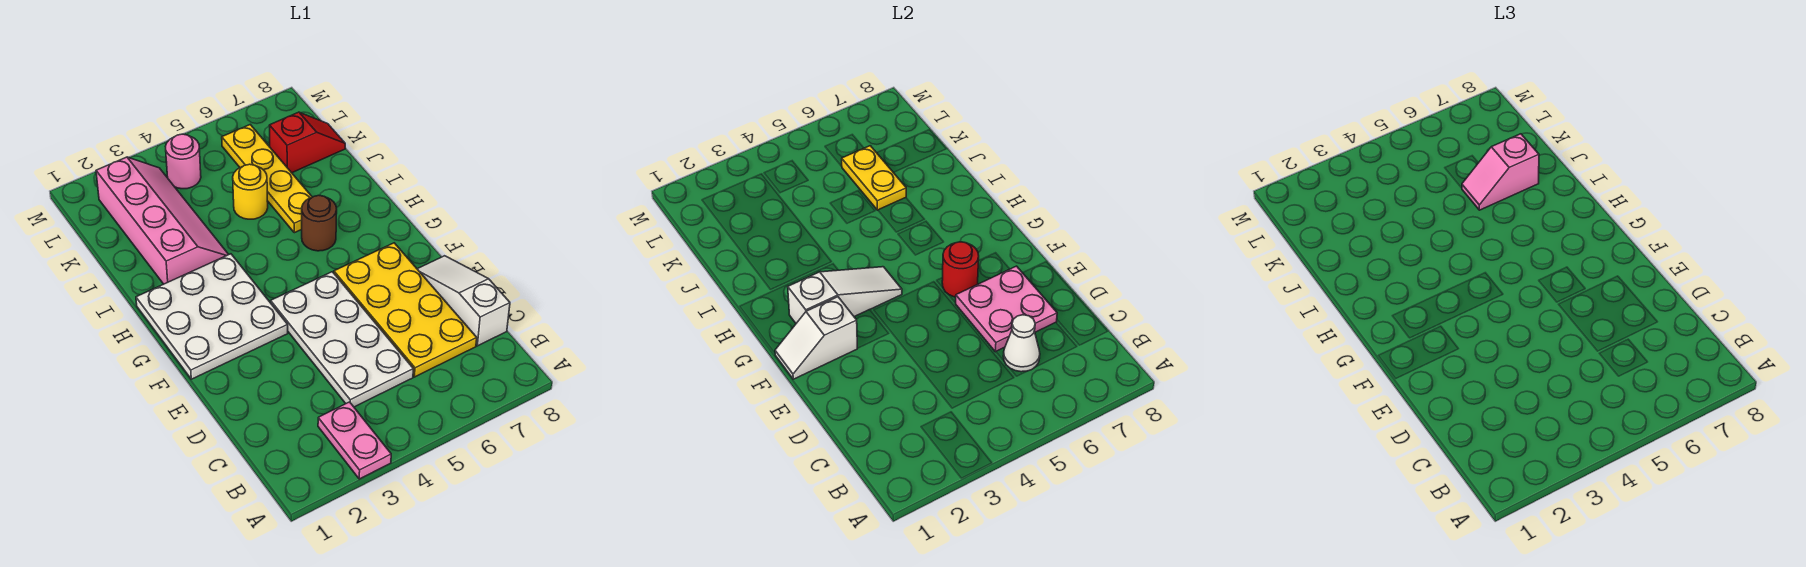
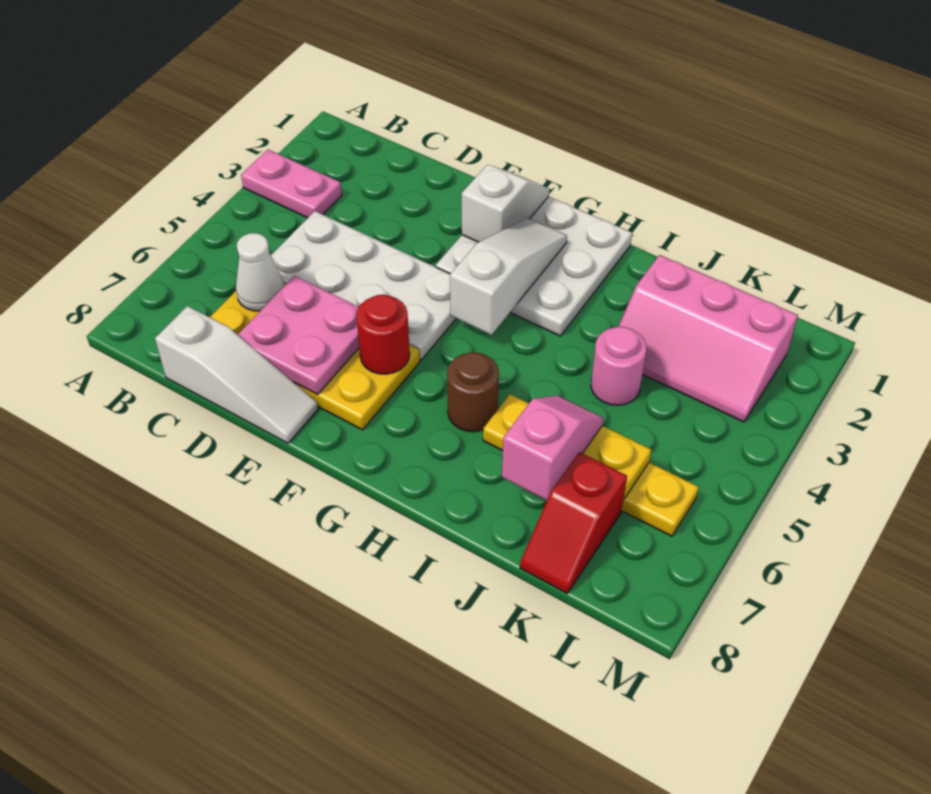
white 1x3 slope [788,267,902,323] -> white 1x3 slope turned to [450,218,567,335]
pink 2x4 slope [96,157,229,284] -> pink 2x3 slope [618,255,798,422]
yellow 1x1 round brick [233,164,268,219] -> none
pink 1x1 round brick [166,134,201,189] -> pink 1x1 round brick moved to [591,327,646,405]

